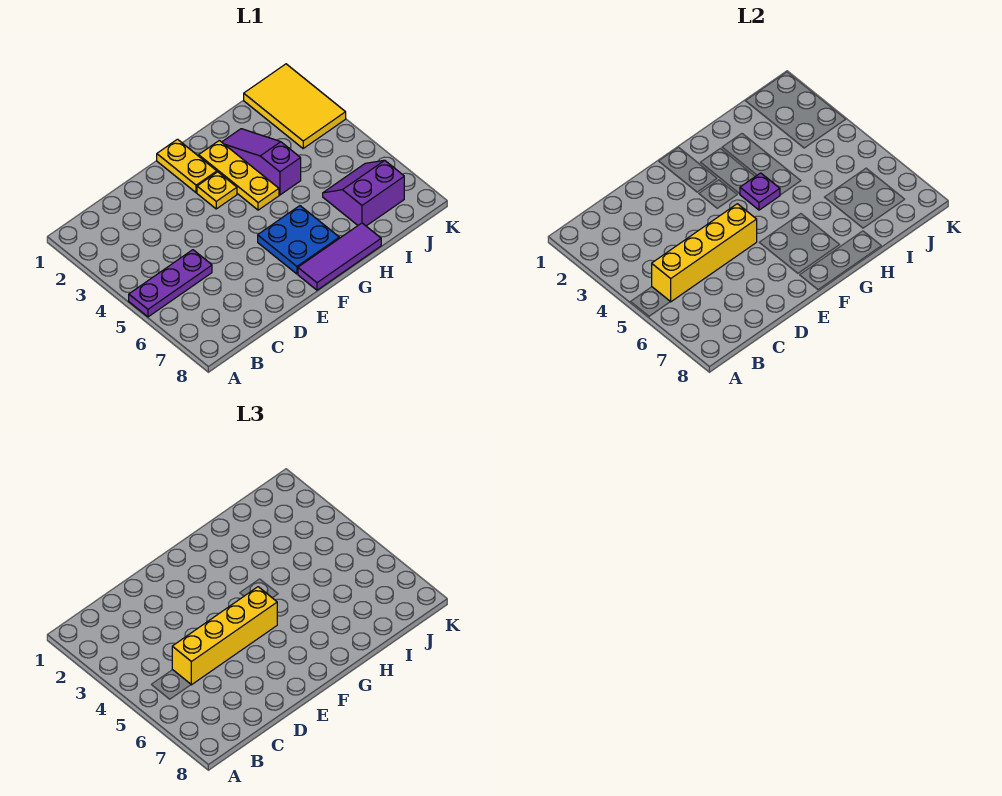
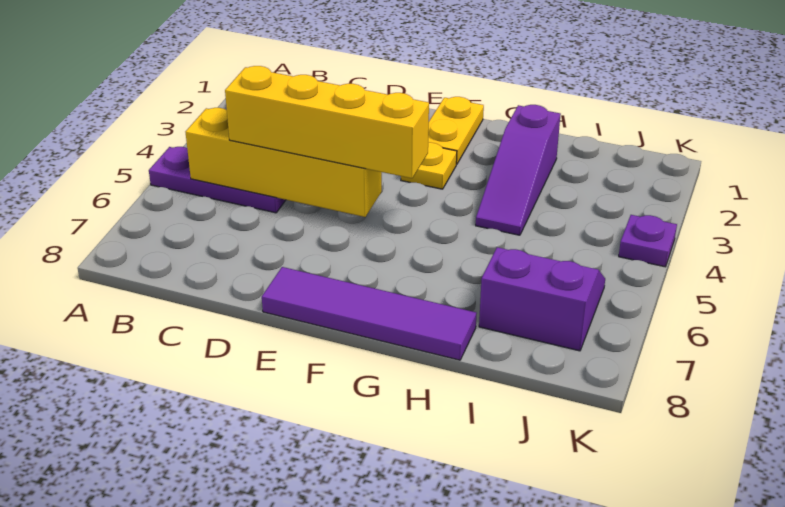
blue 2x2 plate [258,206,339,274] -> none
purple 1x3 tile [298,223,381,290] -> purple 1x4 tile [262,267,477,360]
yellow 1x3 plate [199,140,279,210] -> none
purple 1x1 plate [740,173,780,210] -> purple 1x1 plate moved to [619,215,677,267]
purple 1x3 slope [222,129,301,195] -> purple 1x3 slope turned to [476,105,561,235]
yellow 2x3 tile [244,64,346,148] -> none

